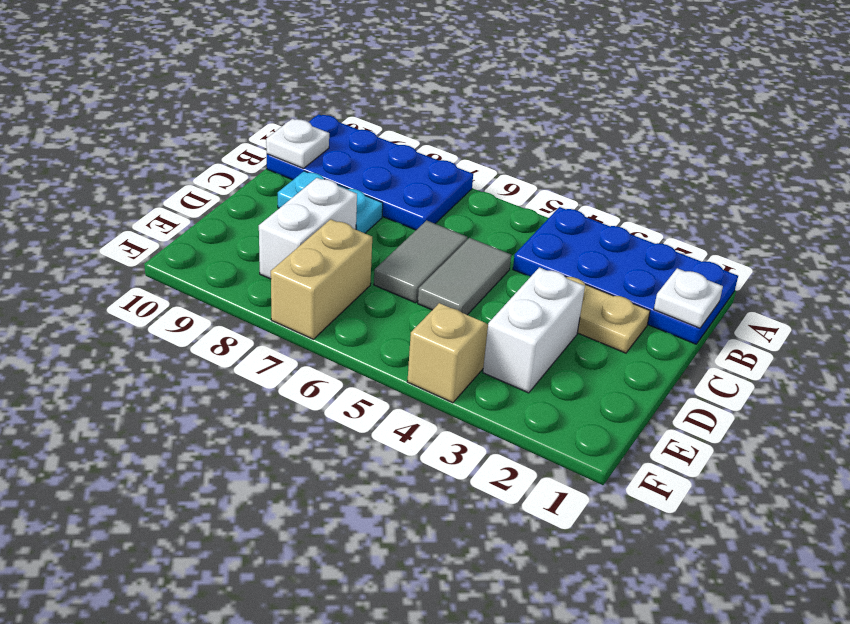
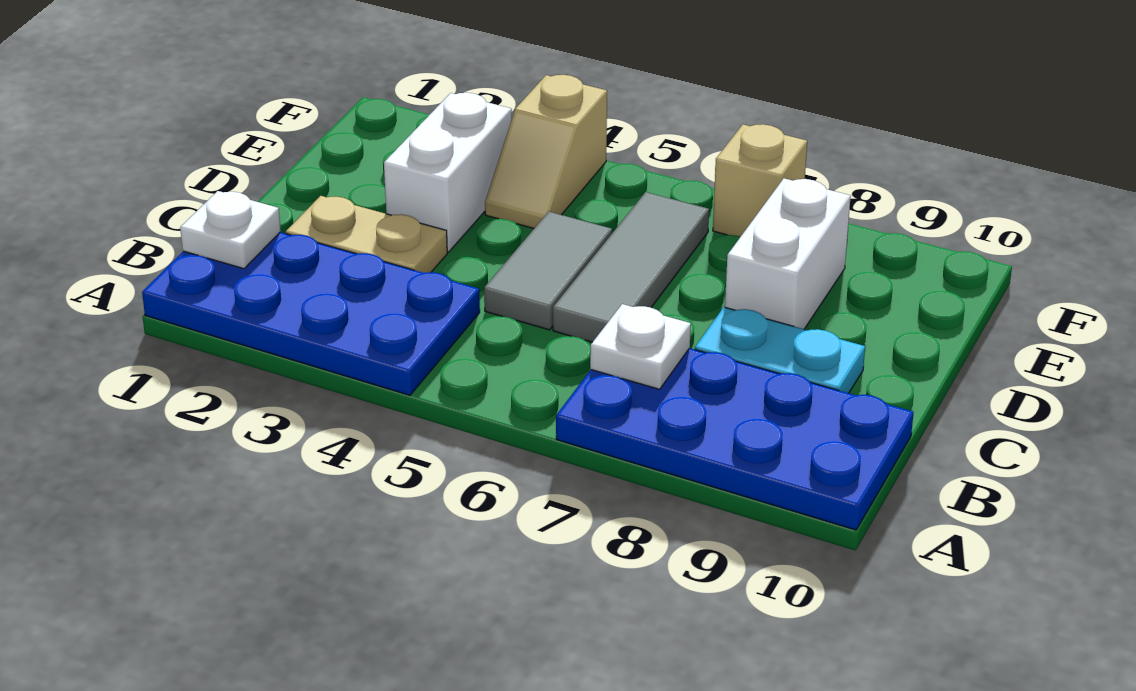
white 1x1 plate [266,119,329,168] -> white 1x1 plate moved to [590,304,691,389]
grey 1x2 tile [374,220,467,303] -> grey 1x3 tile [553,192,709,342]
tan 1x2 brick [271,219,372,339] -> tan 1x1 brick [713,124,807,237]

